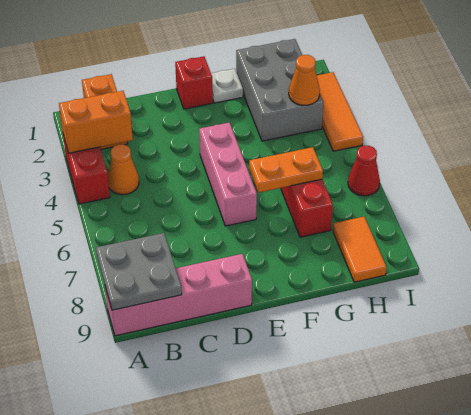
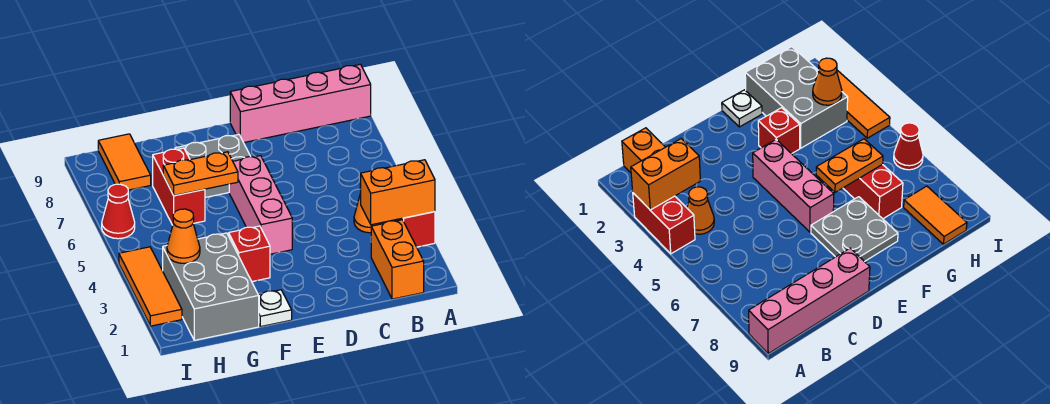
grey 2x2 plate [96,233,182,310] -> grey 2x2 plate moved to [175,135,251,197]
red 1x1 brick [175,56,213,109] -> red 1x1 brick moved to [229,226,270,281]

